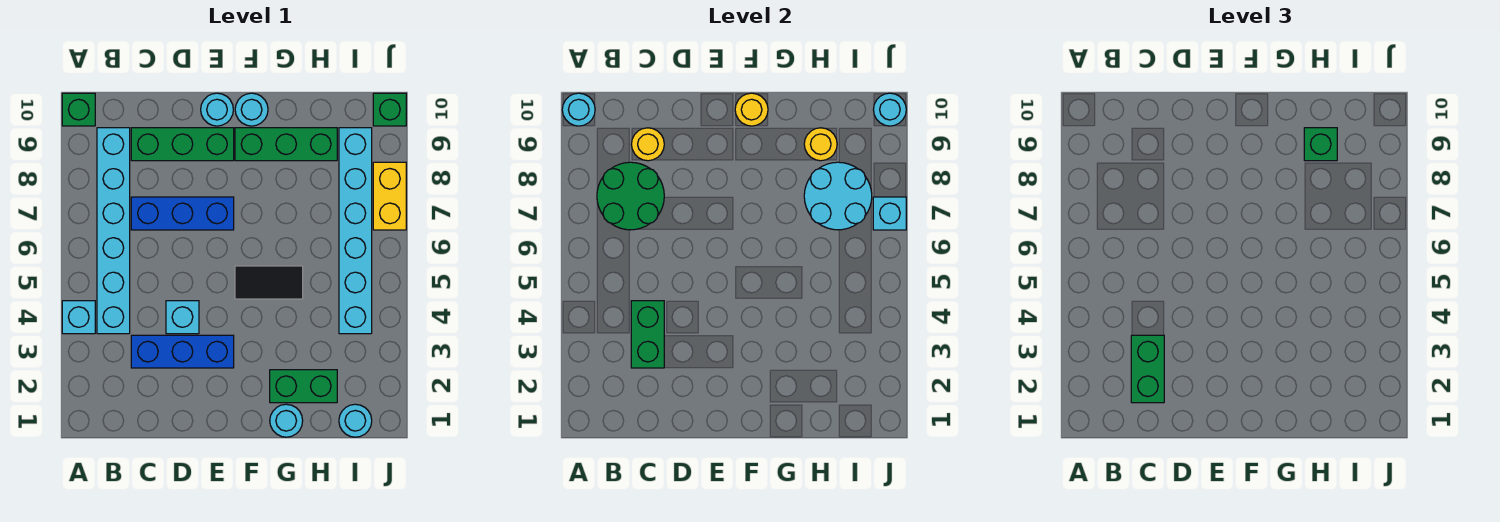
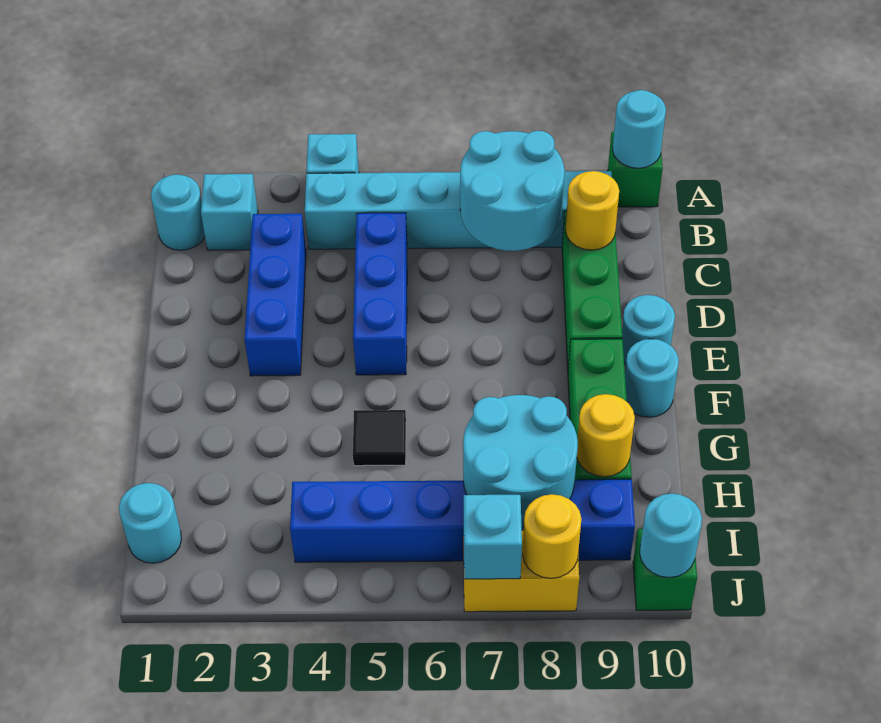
green 2x2 round brick [597,162,664,230] -> cyan 2x2 round brick [460,131,565,251]
green 1x2 brick [1131,335,1164,403] -> none
green 1x2 brick [631,301,664,368] -> none
blue 1x3 brick [131,197,234,230] -> blue 1x3 brick moved to [353,213,407,375]
cyan 1x1 brick [166,301,199,334] -> cyan 1x1 brick moved to [201,174,258,250]
black 1x2 tile [235,266,303,299] -> black 1x1 tile [353,410,406,466]
yellow 1x1 round brick [735,93,768,126] -> yellow 1x1 round brick moved to [523,494,581,578]
cyan 1x1 round brick [270,404,303,437] -> cyan 1x1 round brick moved to [151,175,205,250]
green 1x2 brick [270,370,337,403] -> none
green 1x1 brick [1304,128,1337,161] -> none
cyan 1x6 brick [339,128,372,334] -> blue 1x6 brick [290,479,635,562]

